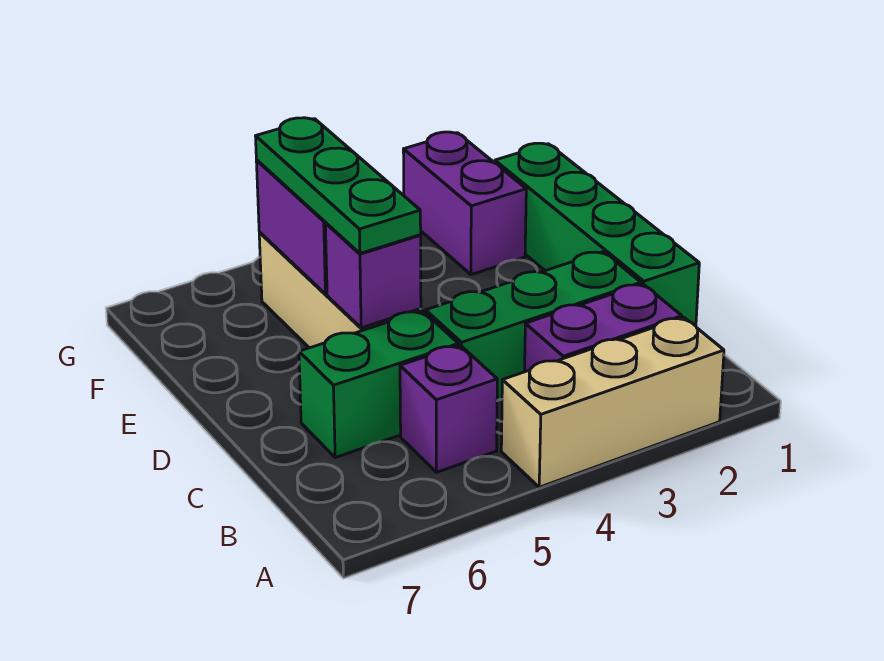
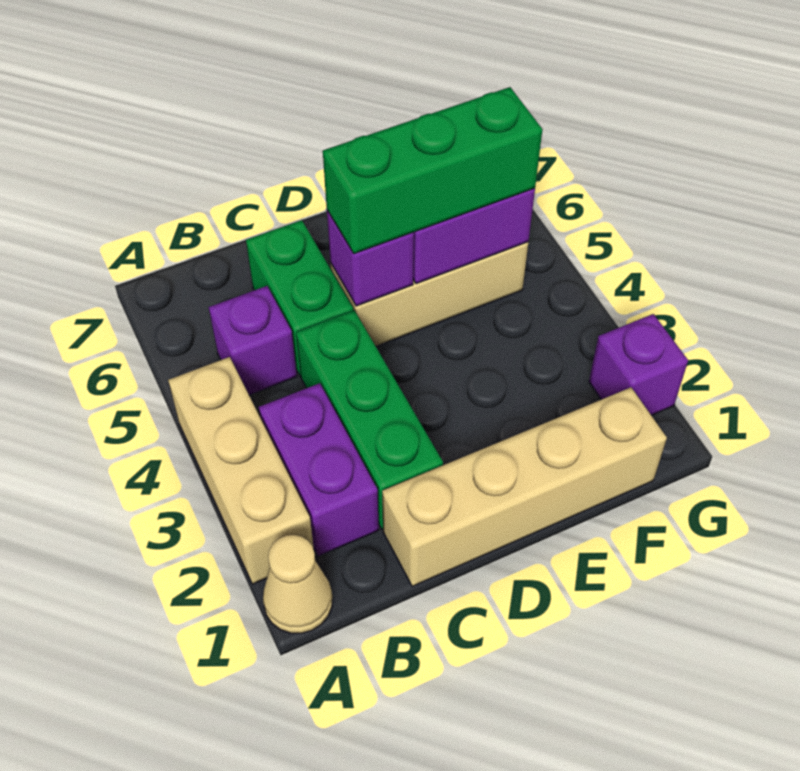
none -> tan 1x1 cone [263,535,332,633]
green 1x4 brick [495,143,699,326] -> tan 1x4 brick [382,388,667,587]
green 1x3 plate [256,118,421,254] -> green 1x3 brick [323,87,542,254]
purple 1x2 brick [403,132,526,275] -> purple 1x1 brick [589,314,688,415]

